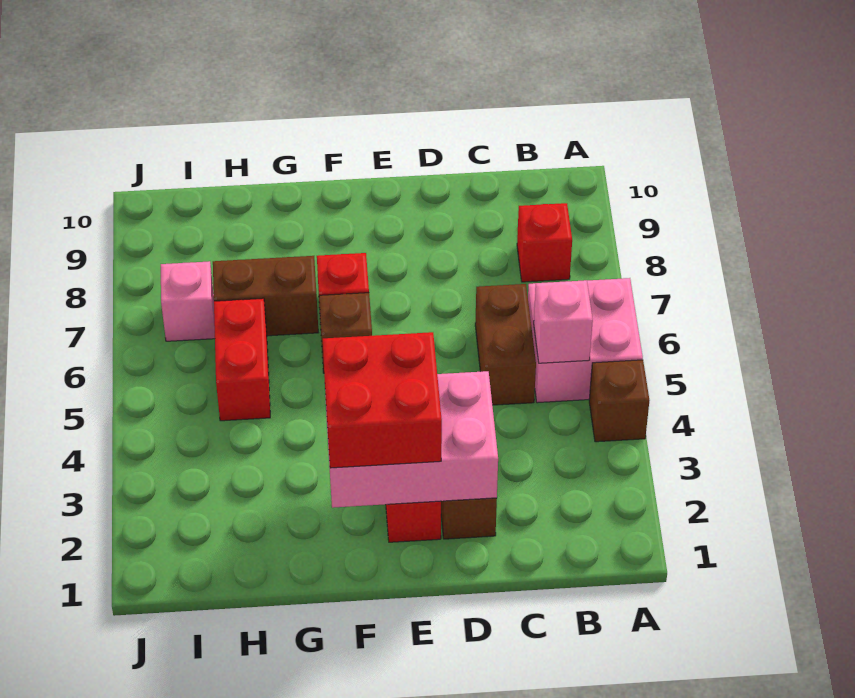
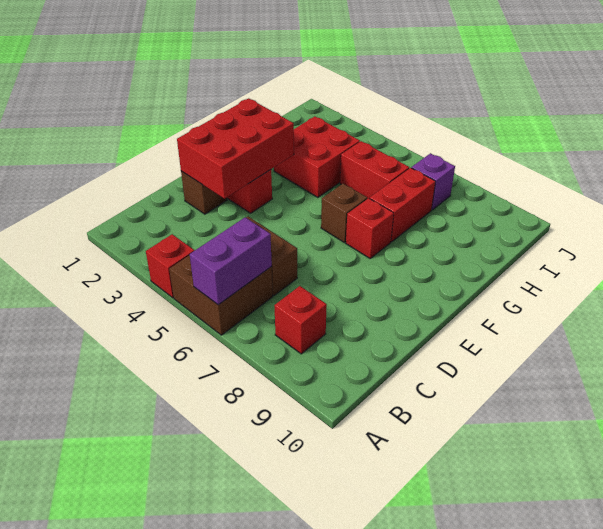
brown 1x1 brick [589,360,649,442] -> red 1x1 brick [146,234,195,298]
pink 2x2 brick [528,278,643,403] -> brown 2x2 brick [169,255,273,335]
none -> purple 1x2 brick [190,217,272,305]
pink 1x1 brick [534,280,593,363] -> none
pink 2x3 brick [325,371,498,508] -> red 2x3 brick [177,98,294,199]
red 2x2 brick [323,332,442,468] -> red 2x2 brick moved to [274,117,360,197]
brown 1x2 brick [213,256,318,336] -> red 1x2 brick [370,168,436,242]
pink 1x1 brick [161,261,215,341] -> purple 1x1 brick [412,153,455,210]

